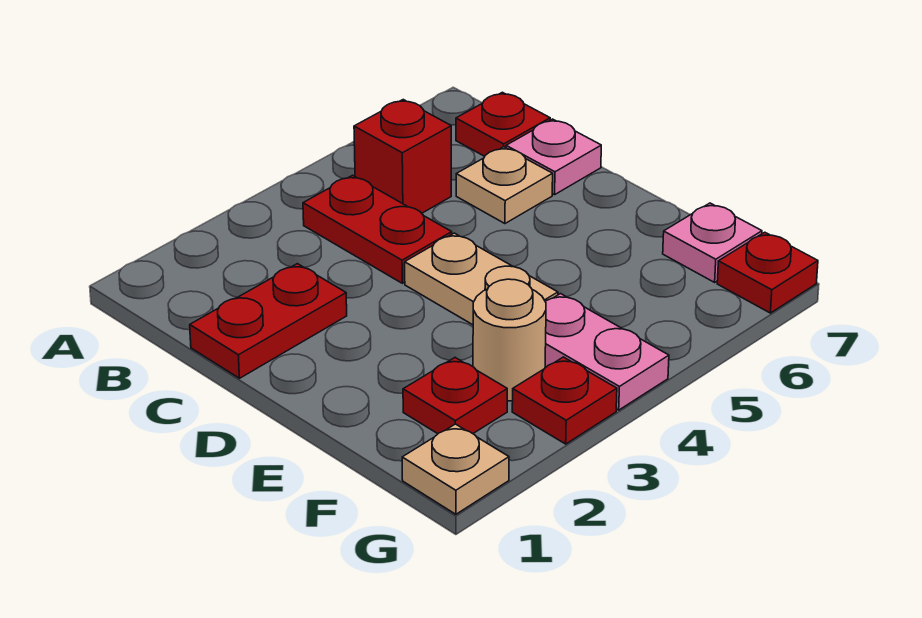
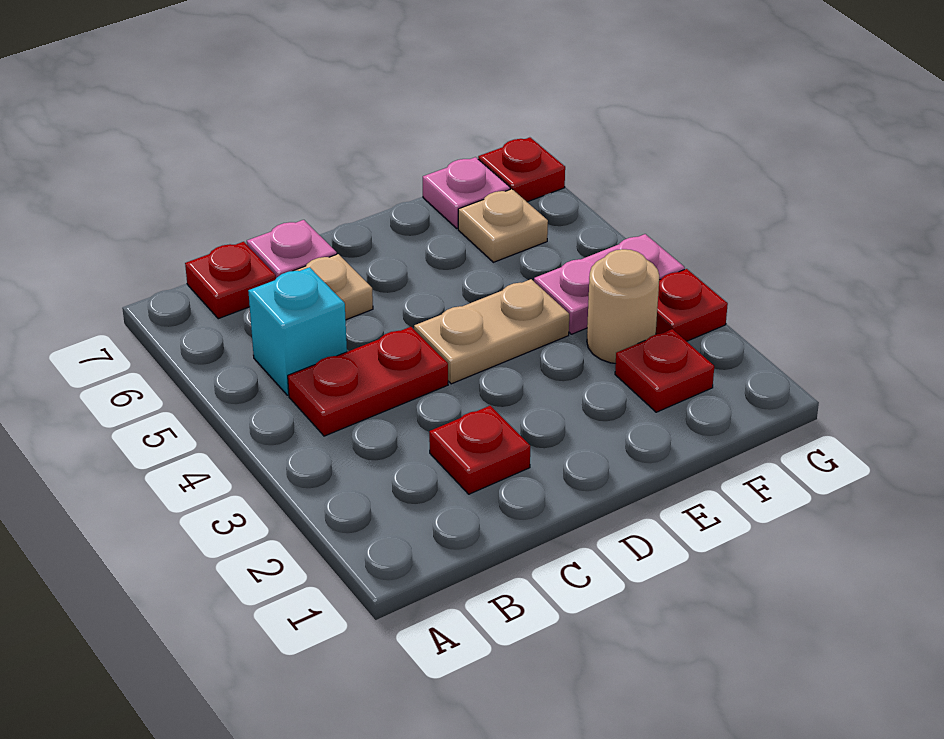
red 1x1 brick [354,100,451,213] -> cyan 1x1 brick [248,267,347,395]
red 1x2 plate [190,264,347,378] -> red 1x1 plate [429,406,530,494]
tan 1x1 plate [402,424,509,514] -> tan 1x1 plate moved to [458,189,548,262]

